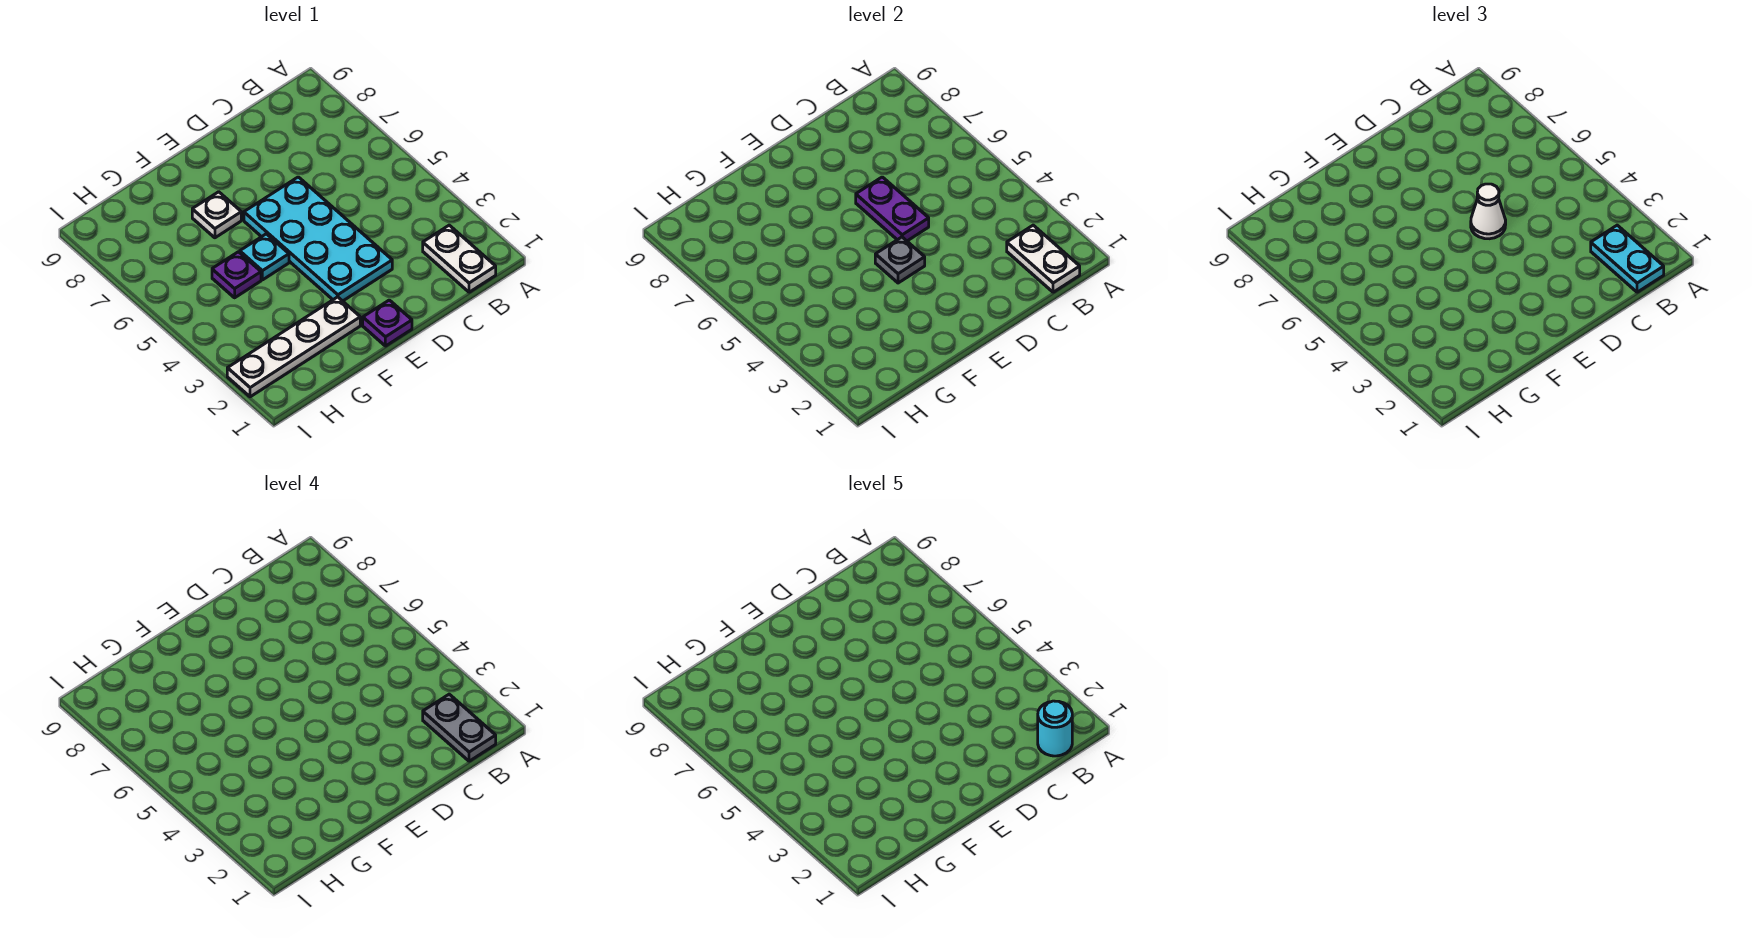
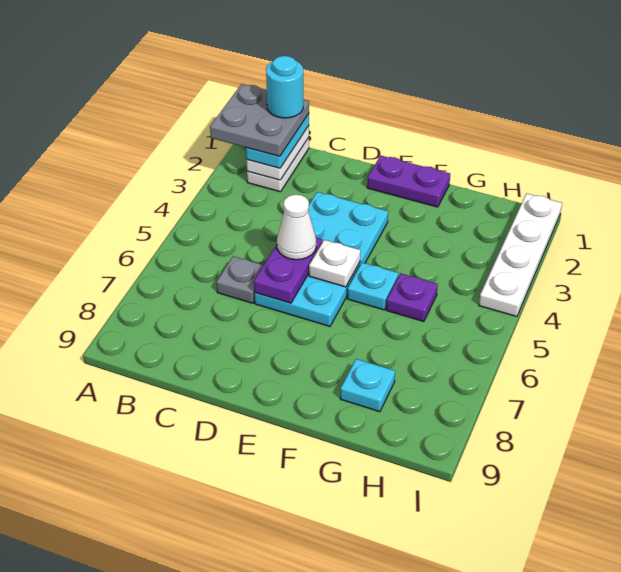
grey 1x2 plate [423,694,496,761] -> grey 2x2 plate [210,84,309,156]
purple 1x1 plate [363,300,412,346] -> purple 1x2 plate [367,155,450,207]
grey 1x1 plate [875,237,925,283] -> grey 1x1 plate moved to [217,256,264,303]
white 1x4 plate [227,297,360,397] -> white 1x4 plate turned to [479,193,562,317]
white 1x1 plate [192,192,241,238] -> white 1x1 plate moved to [309,240,360,287]
none -> cyan 1x1 plate [340,359,395,412]

